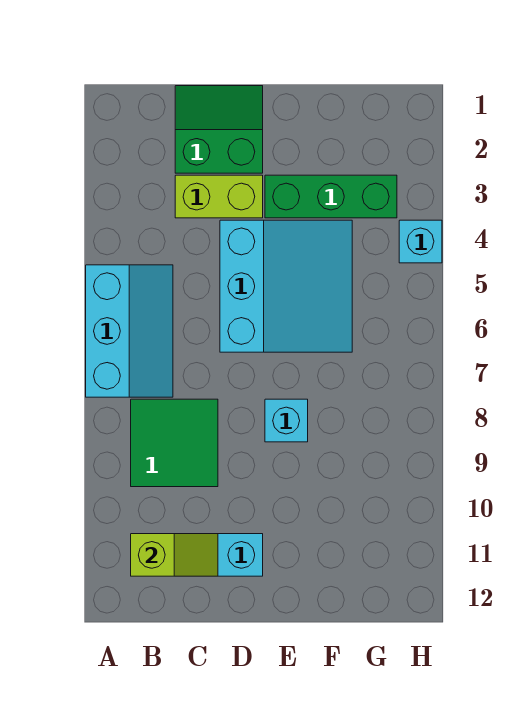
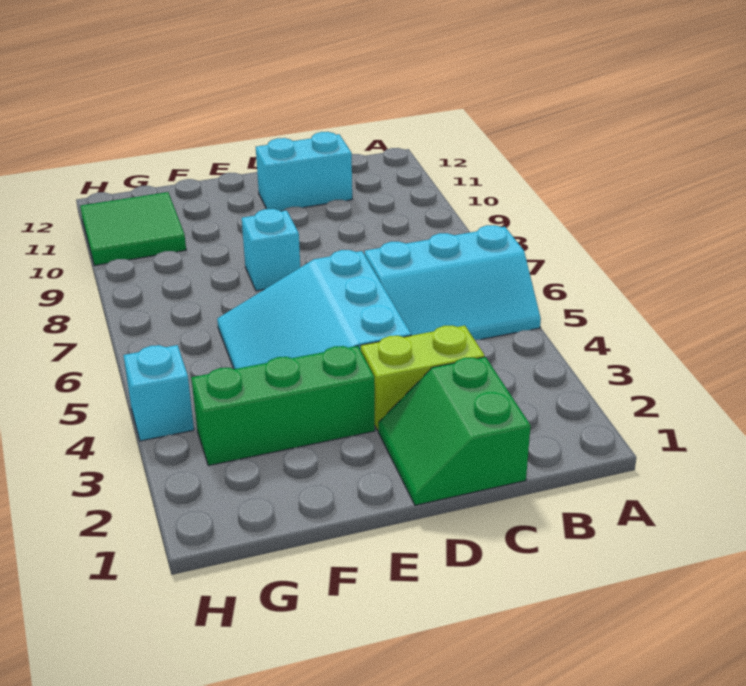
cyan 2x3 slope [86,265,173,397] -> cyan 2x3 slope turned to [365,225,541,340]
green 2x2 tile [131,399,218,487] -> green 2x2 tile moved to [80,192,186,265]
lime 1x2 slope [131,534,218,576] -> none
green 2x2 slope [175,86,263,173] -> green 2x2 slope turned to [378,357,531,505]

